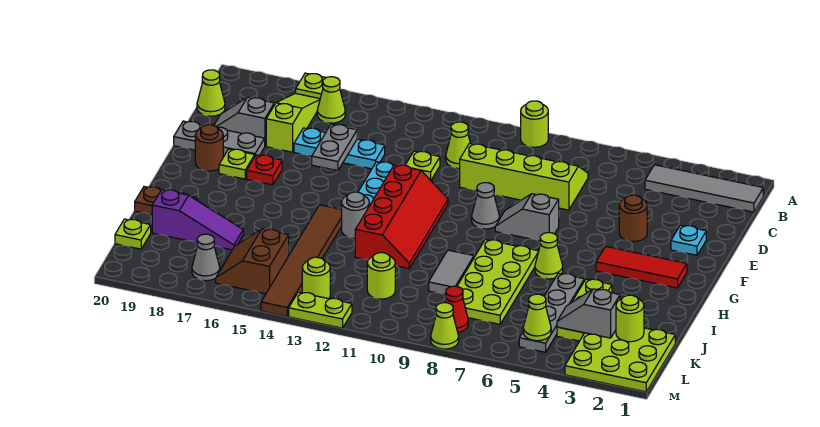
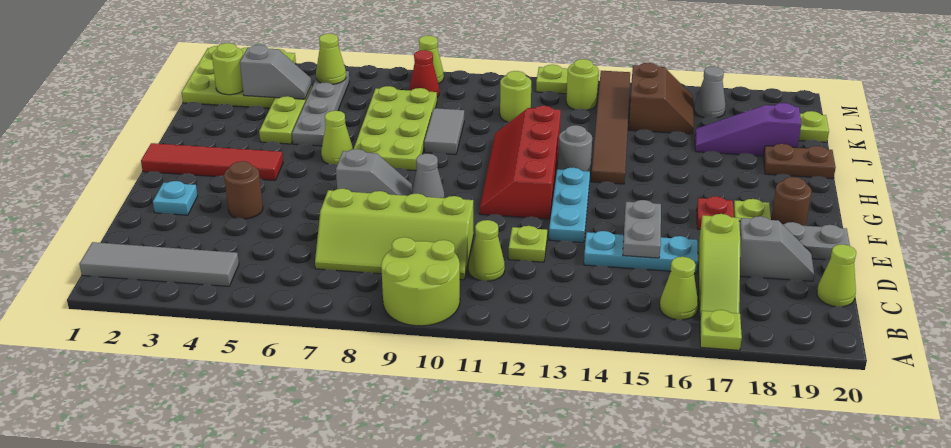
lime 1x1 round brick [521,101,548,147] -> lime 2x2 round brick [381,237,460,326]
red 1x3 tile [596,246,687,288] -> red 1x4 tile [141,143,283,180]

